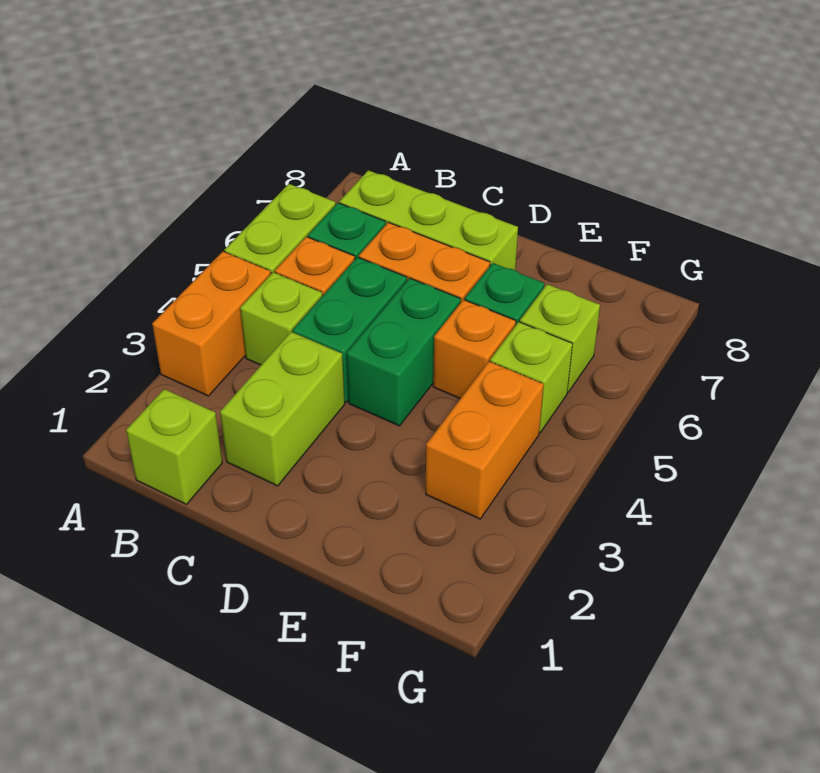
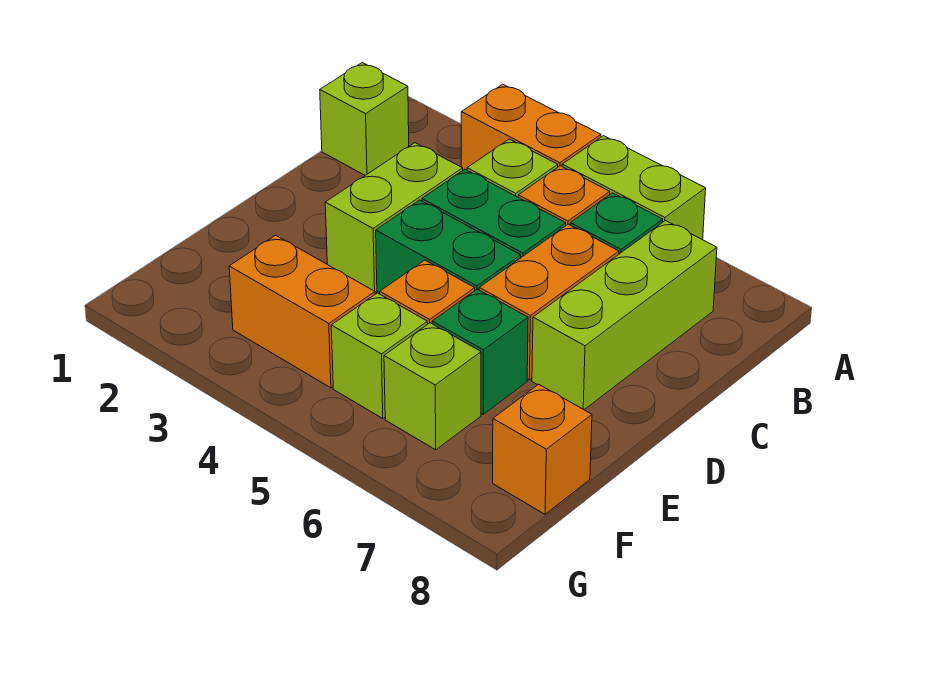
lime 1x2 brick [220,332,345,486] -> lime 1x2 brick turned to [325,143,463,292]
none -> orange 1x1 brick [493,384,592,514]

